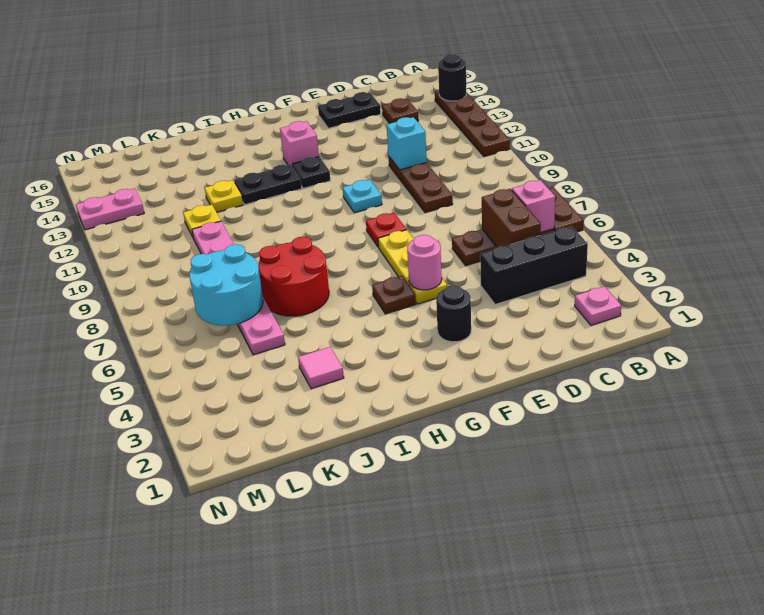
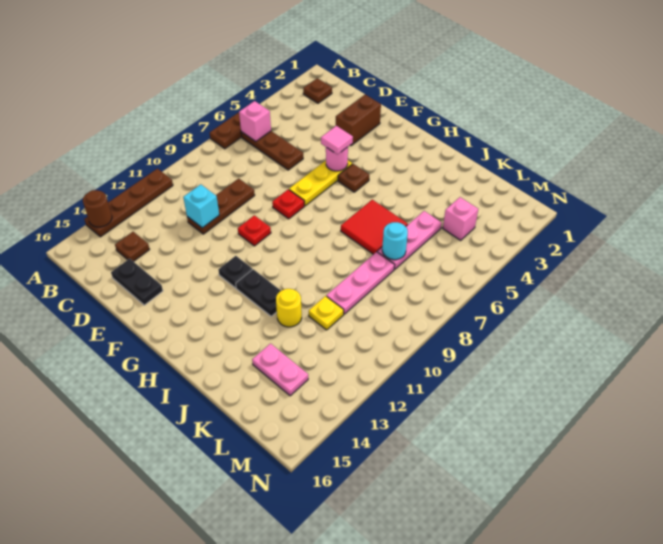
black 1x1 round brick [438,54,466,101] -> brown 1x1 round brick [83,190,112,227]
pink 1x1 plate [575,286,621,325] -> brown 1x1 plate [303,78,332,103]
black 1x3 brick [480,226,588,305] -> none
brown 1x2 brick [482,189,541,247] -> brown 1x2 brick moved to [336,95,381,145]
black 1x1 round brick [436,285,471,342] -> none
cyan 1x1 plate [343,180,382,213] -> red 1x1 plate [238,215,271,246]
pink 1x1 brick [280,121,319,167] -> pink 1x1 brick moved to [443,197,478,240]
red 2x2 round brick [258,237,329,316] -> red 2x2 tile [341,200,408,254]
pink 1x1 tile [298,347,344,389] -> pink 1x1 tile moved to [321,126,353,154]
yellow 1x1 plate [205,180,243,212] -> yellow 1x1 round brick [276,289,302,327]
cyan 2x2 round brick [189,244,263,326] -> cyan 1x1 round brick [382,222,408,260]
pink 1x2 plate [76,188,144,230] -> pink 1x2 plate moved to [252,344,308,396]

